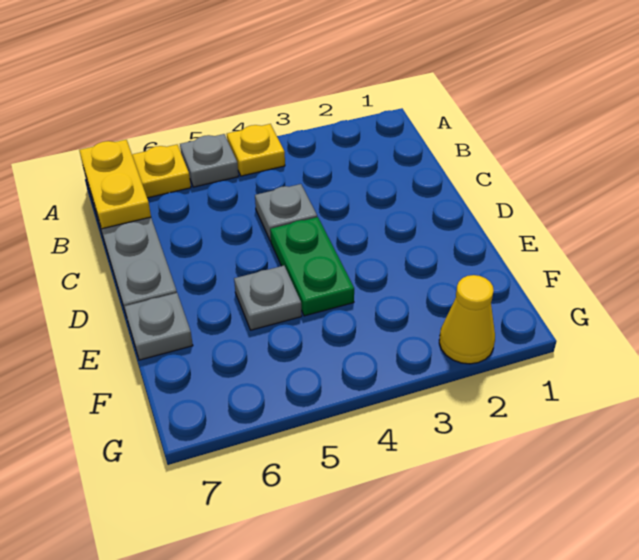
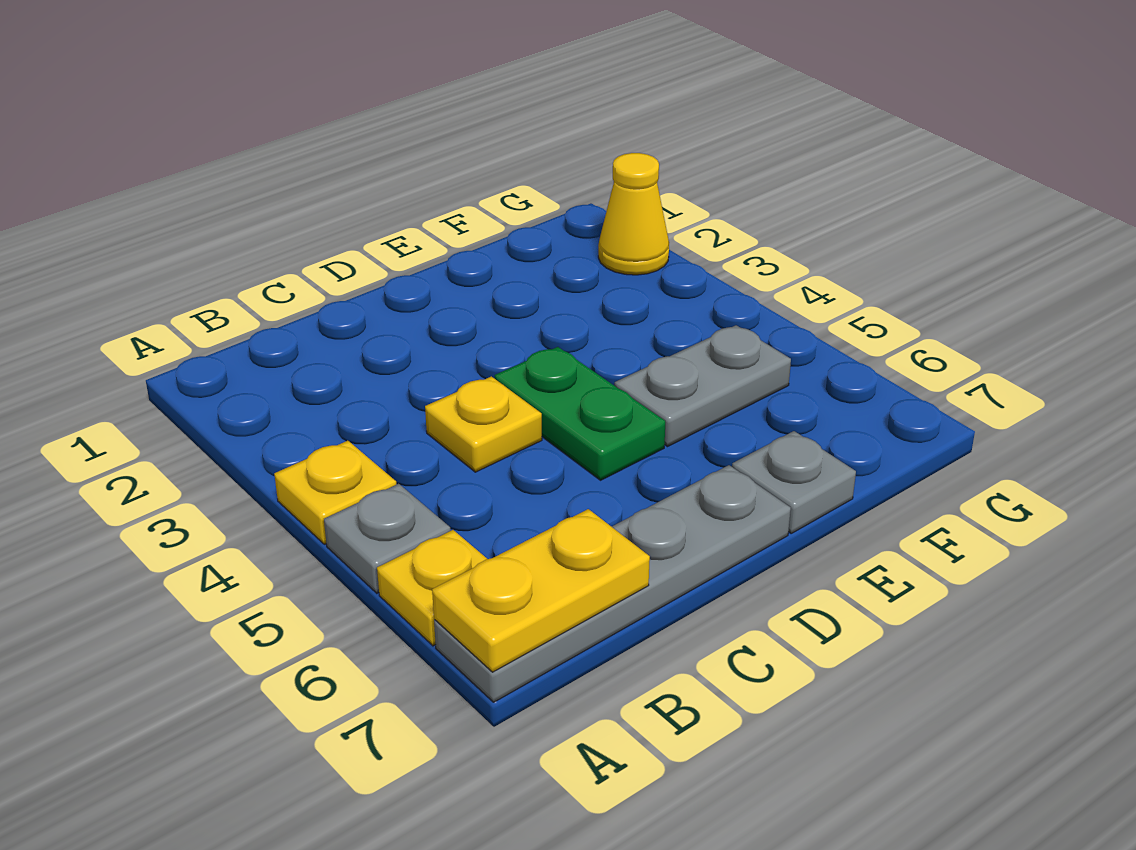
grey 1x1 plate [255,184,317,241] -> yellow 1x1 plate [425,376,542,472]
green 1x2 plate [270,217,354,316] -> green 1x2 plate turned to [495,347,665,480]
grey 1x1 plate [234,266,302,330] -> grey 1x2 plate [614,325,791,447]

